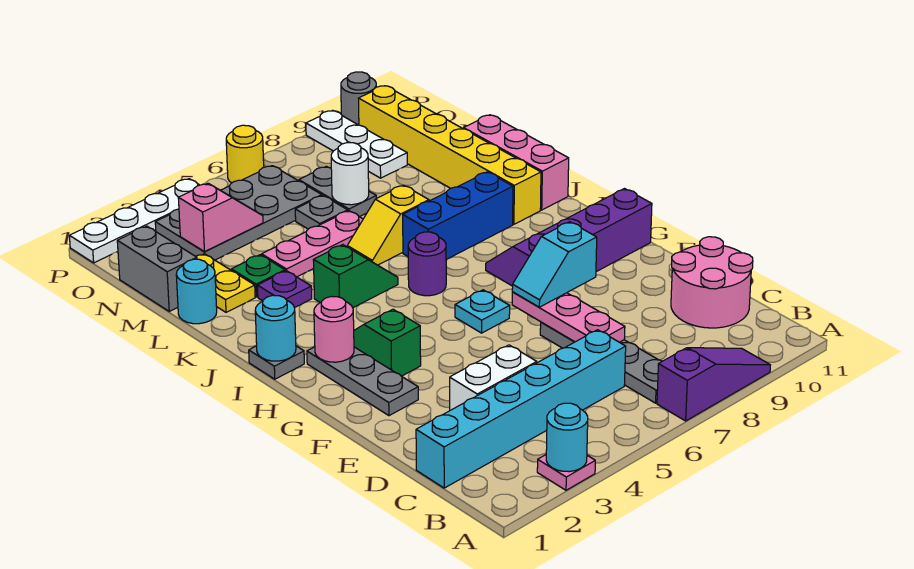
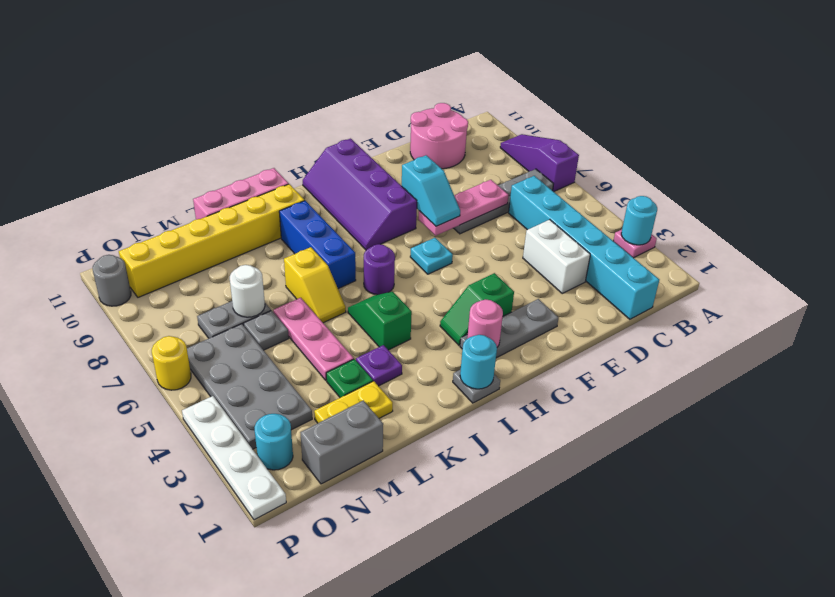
cyan 1x1 round brick [176,259,217,324] -> cyan 1x1 round brick moved to [255,414,293,470]
pink 1x2 slope [178,183,263,252] -> none
white 1x3 plate [306,110,407,178] -> none

